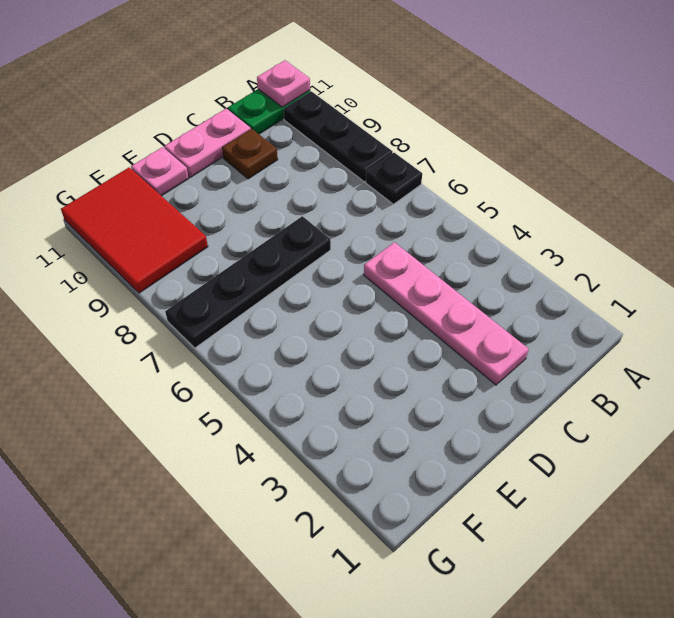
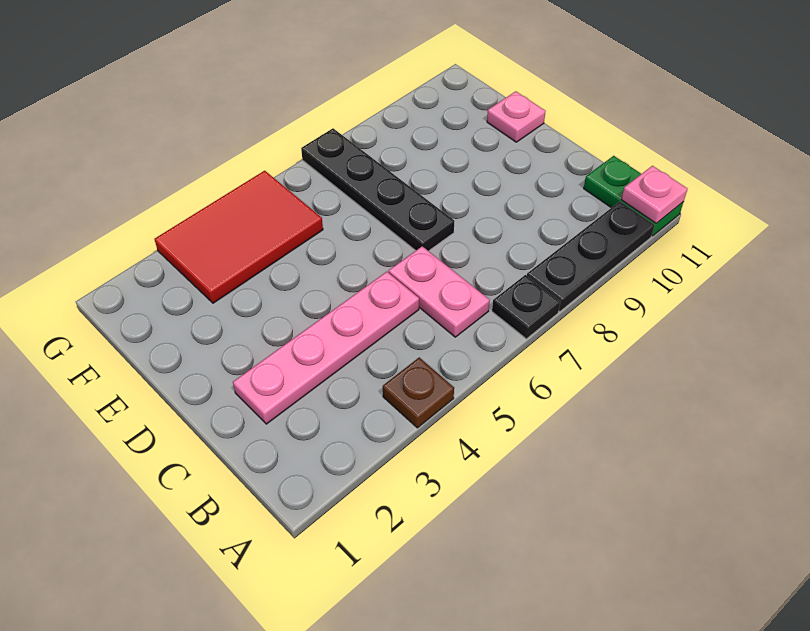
brown 1x1 plate [222,129,278,179] -> brown 1x1 plate moved to [383,357,454,428]
pink 1x2 plate [164,109,251,177] -> pink 1x2 plate moved to [389,246,490,337]
red 2x3 tile [61,167,208,293] -> red 2x3 tile moved to [154,171,323,303]

